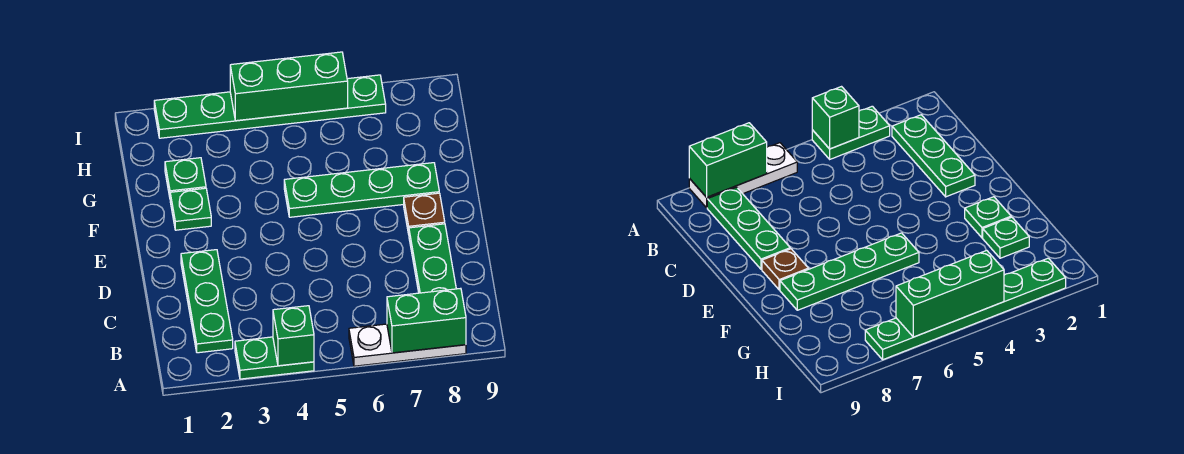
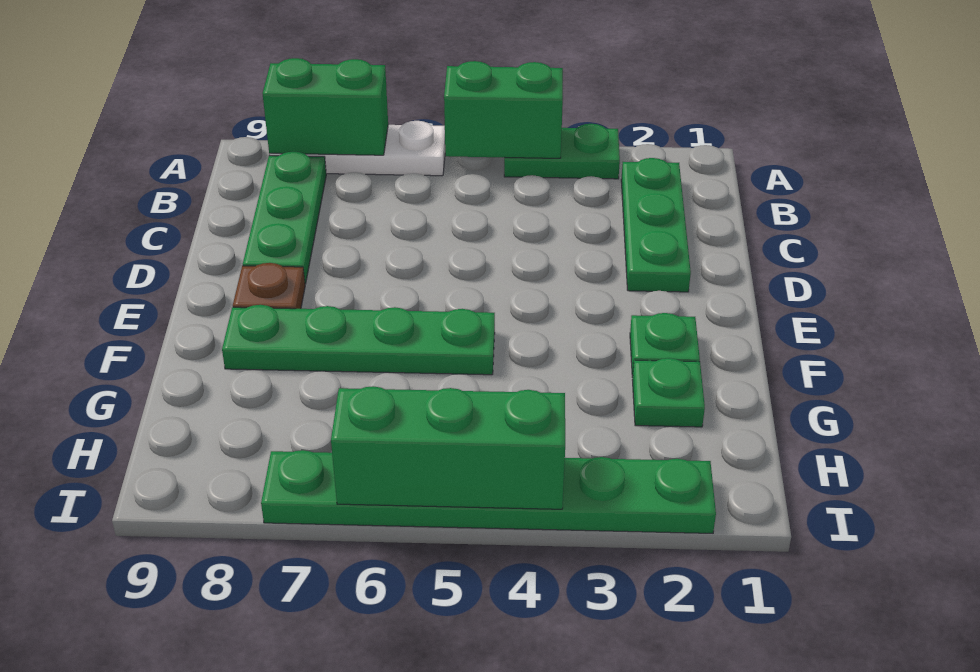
green 1x1 brick [273,306,314,366] -> green 1x2 brick [444,61,563,158]

